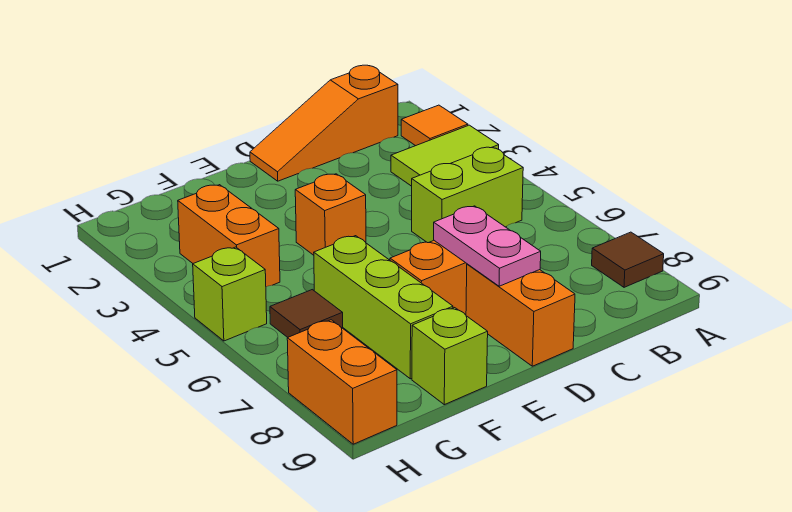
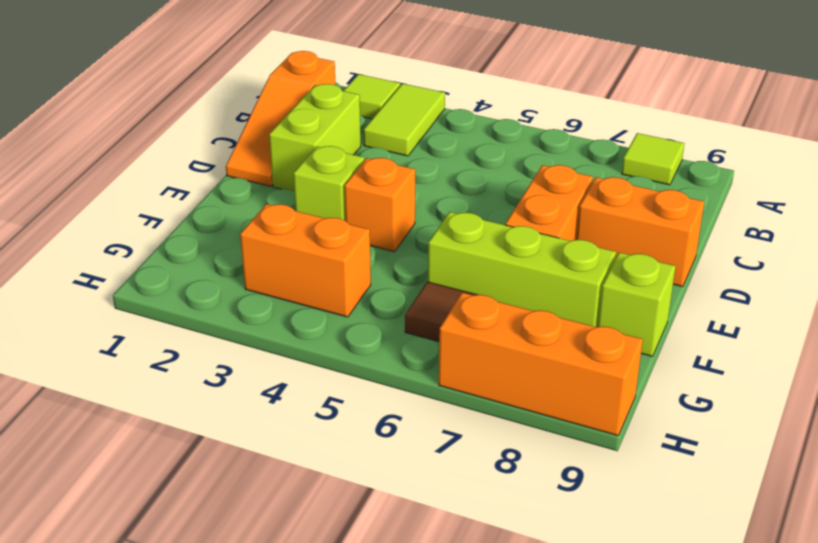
orange 1x1 tile [401,105,468,146] -> lime 1x1 tile [344,74,400,119]
brown 1x1 tile [592,232,664,287] -> lime 1x1 tile [622,133,684,185]
lime 1x2 brick [412,147,523,243] -> lime 1x2 brick moved to [269,84,361,192]
pink 1x2 plate [434,206,541,286] -> none
lime 1x1 brick [193,247,267,341] -> lime 1x1 brick moved to [294,146,364,221]
orange 1x2 brick [287,320,397,444] -> orange 1x3 brick [439,293,643,436]

